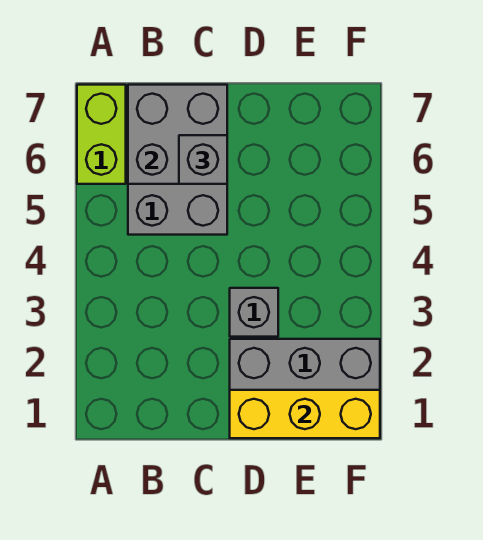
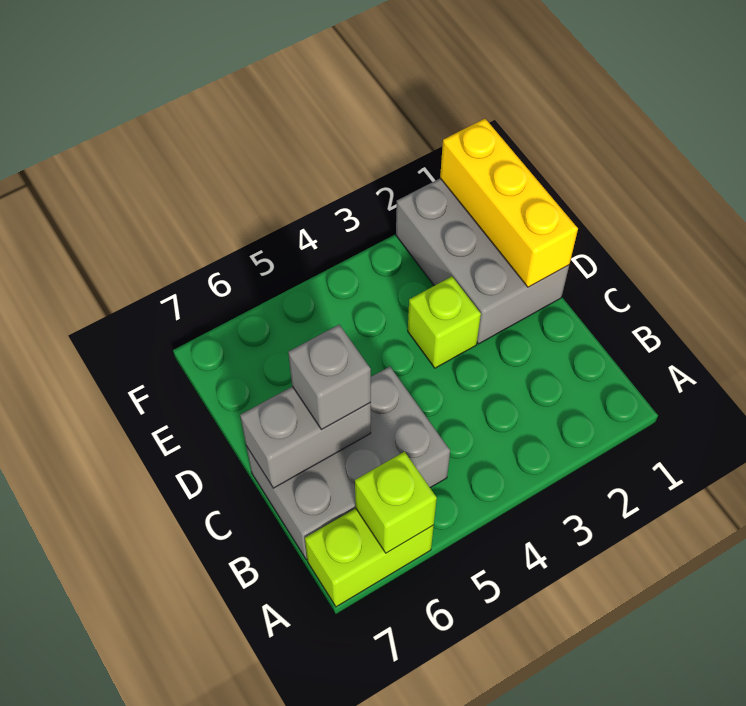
none -> lime 1x1 brick [355,452,437,553]
grey 2x2 brick [128,85,227,184] -> grey 1x2 brick [240,387,371,488]
grey 1x1 brick [230,288,278,337] -> lime 1x1 brick [408,277,481,368]

